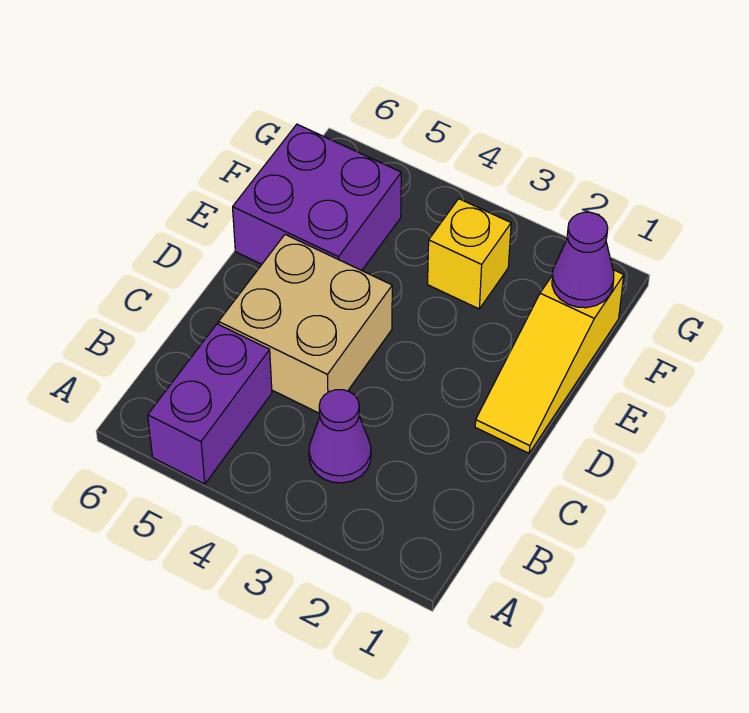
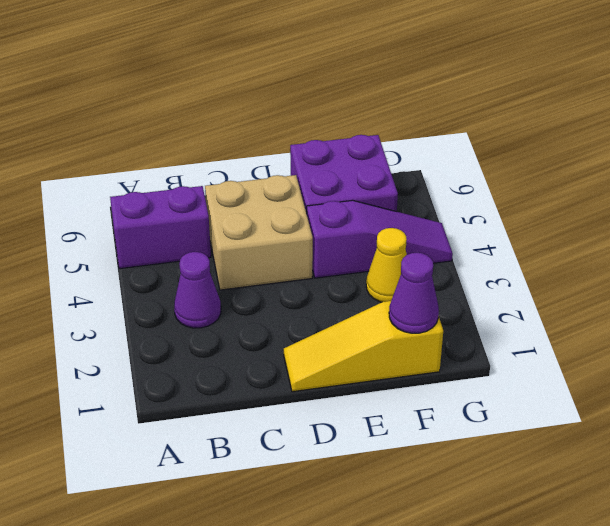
none -> purple 1x3 slope [307,200,453,278]
yellow 1x1 brick [428,199,511,309] -> yellow 1x1 cone [366,228,407,302]

